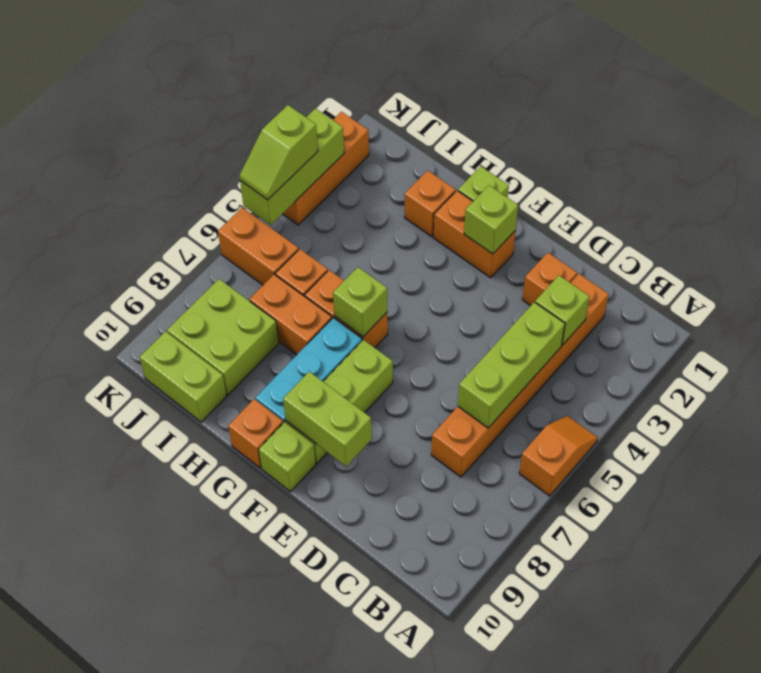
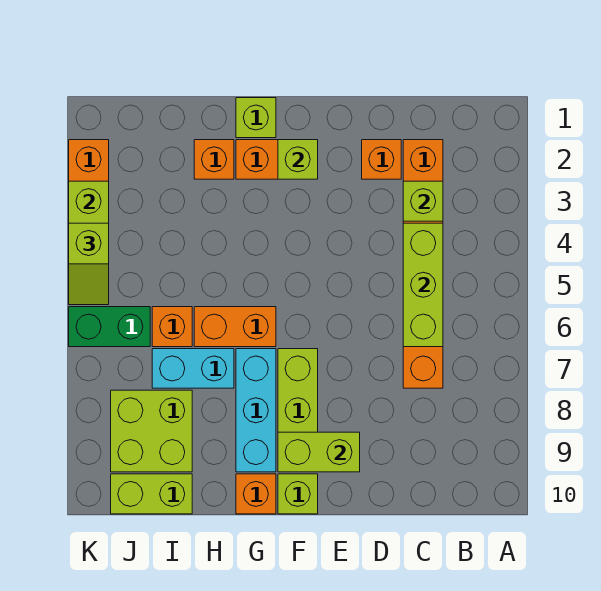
orange 1x2 slope [519,416,598,496] -> none
lime 1x1 brick [333,267,387,337] -> none
orange 1x2 brick [249,275,332,355] -> cyan 1x2 brick [152,349,234,388]
orange 1x2 brick [218,207,299,285] -> green 1x2 brick [69,307,150,347]

